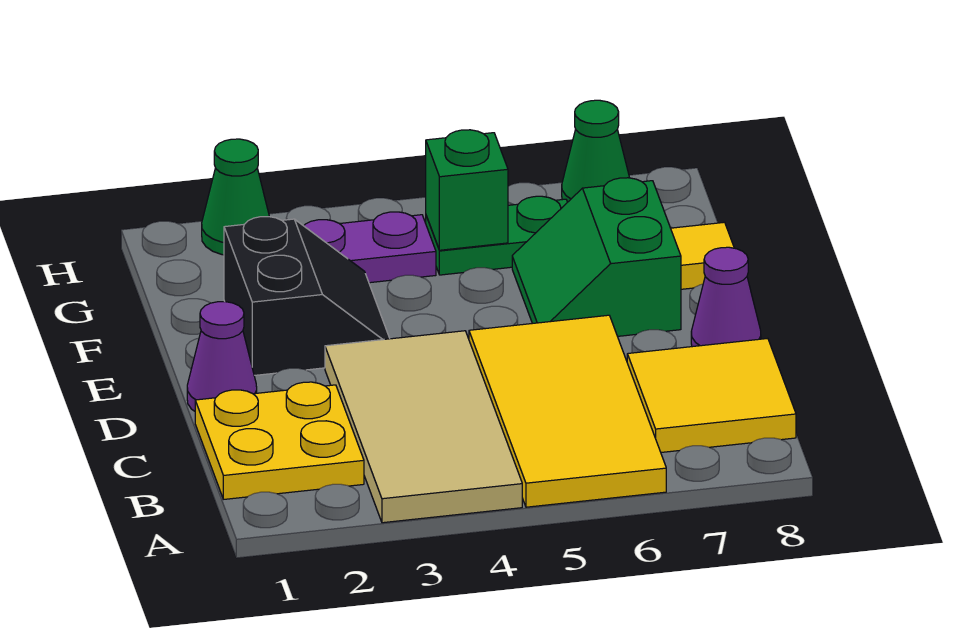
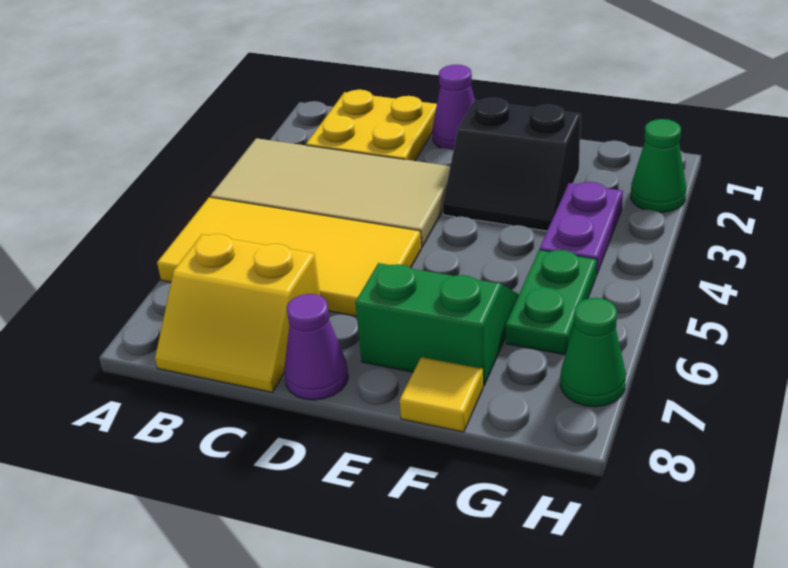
yellow 2x2 tile [627,338,796,452] -> yellow 2x2 slope [155,234,320,392]
green 1x1 brick [426,130,508,250] -> none

